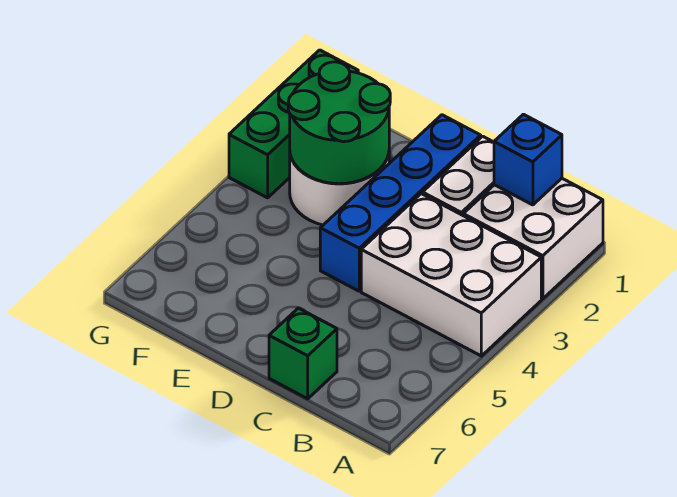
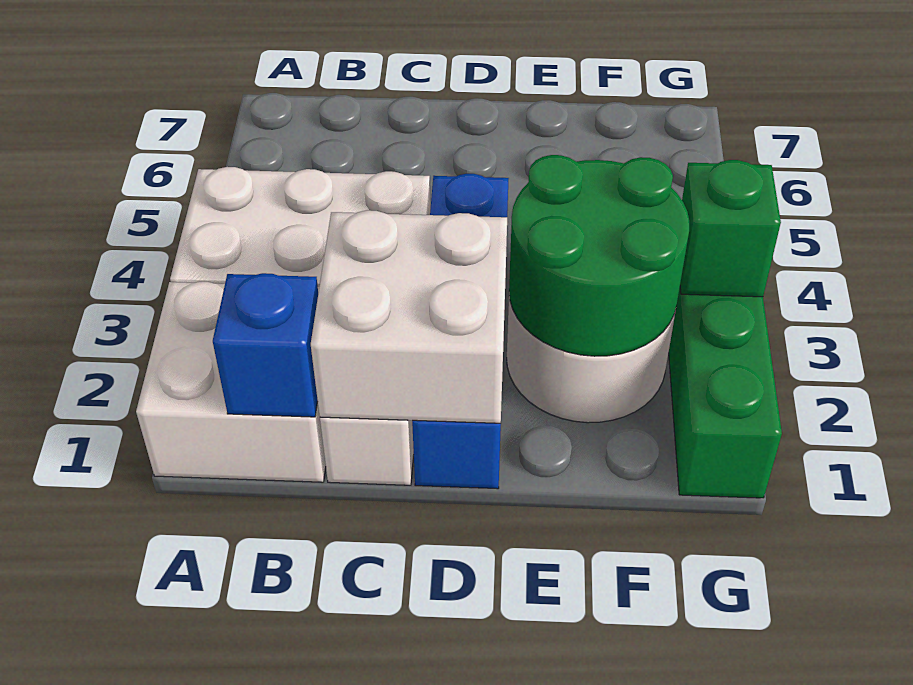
none -> white 2x2 brick [311,210,507,423]
green 1x1 brick [269,308,337,399] -> green 1x1 brick moved to [680,160,781,297]

